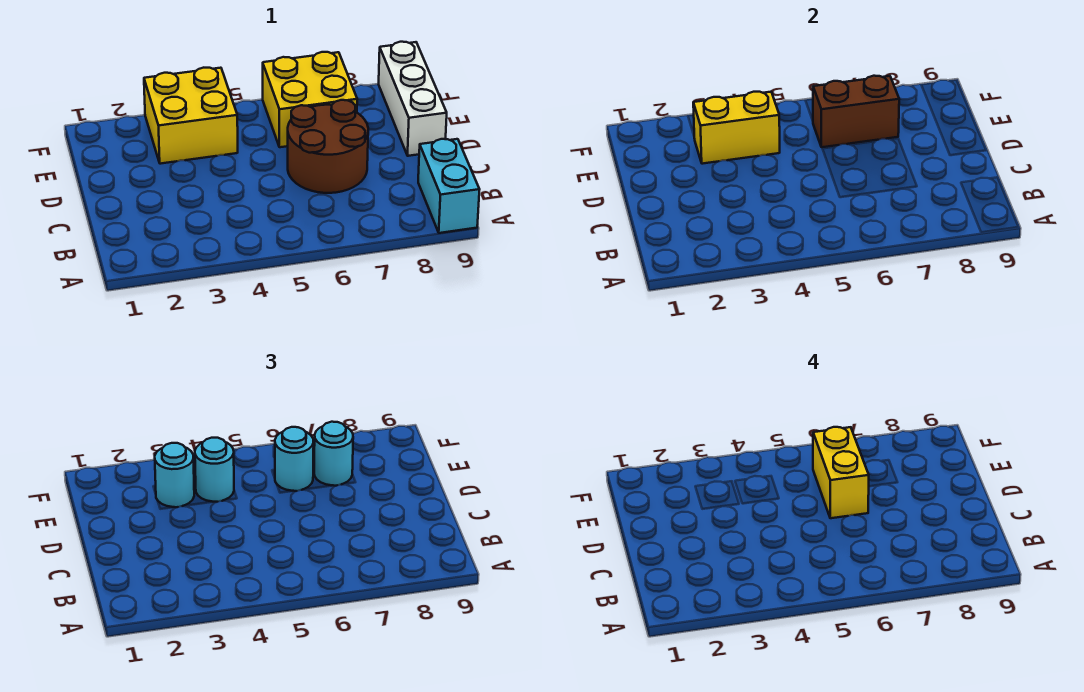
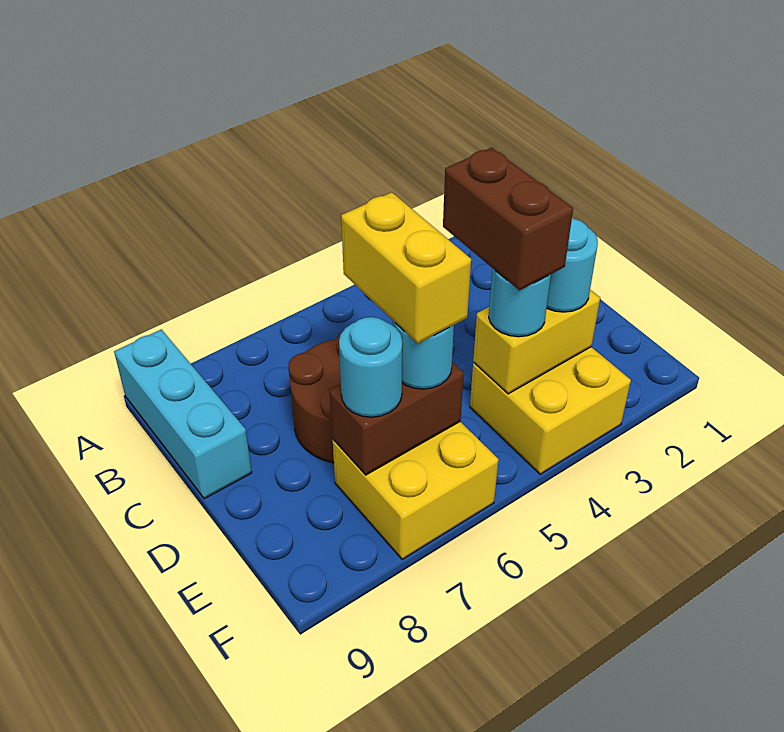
cyan 1x2 brick [418,139,480,233] -> cyan 1x3 brick [114,329,252,499]
none -> brown 1x2 brick [443,148,573,290]
white 1x3 brick [379,42,447,156] -> none

